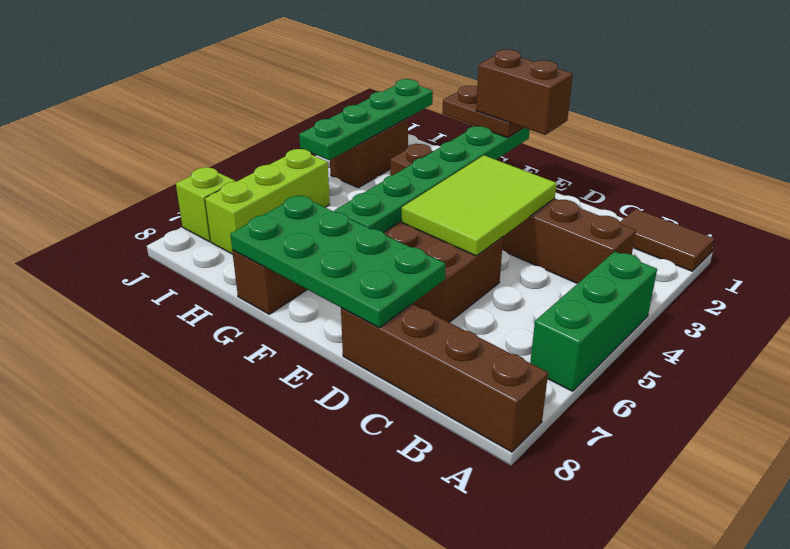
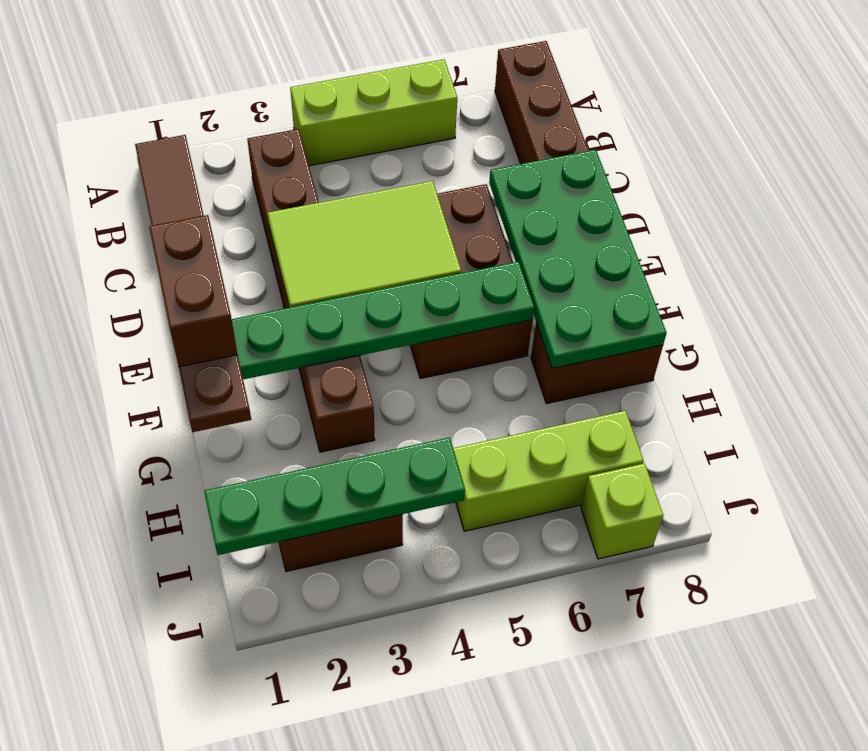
green 1x3 brick [530,252,657,391] -> lime 1x3 brick [290,59,457,166]

